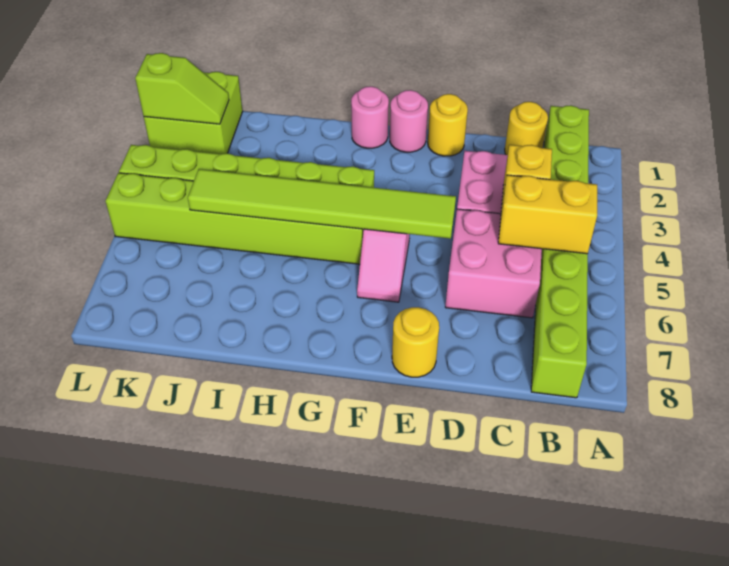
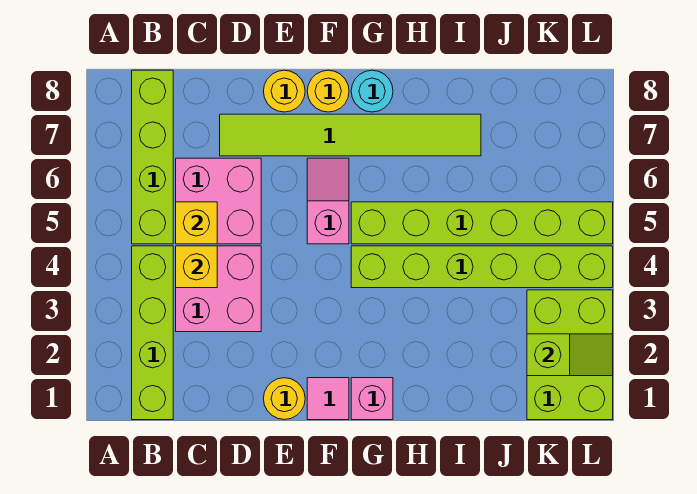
yellow 1x2 brick [498,175,597,254] -> yellow 1x1 brick [176,202,217,244]
yellow 1x1 round brick [505,102,548,155] -> yellow 1x1 round brick moved to [307,70,349,112]
lime 1x6 tile [188,169,456,239] -> lime 1x6 tile moved to [220,114,481,156]
pink 1x1 round brick [390,90,428,152] -> pink 1x1 tile [307,378,349,420]
pink 1x1 round brick [351,86,389,148] -> pink 1x1 brick [351,378,393,420]
none -> cyan 1x1 round brick [351,70,393,112]
lime 2x2 brick [144,72,243,154] -> lime 2x3 brick [527,290,613,420]
lime 1x2 slope [135,53,229,124] -> lime 1x2 slope turned to [527,334,613,376]

